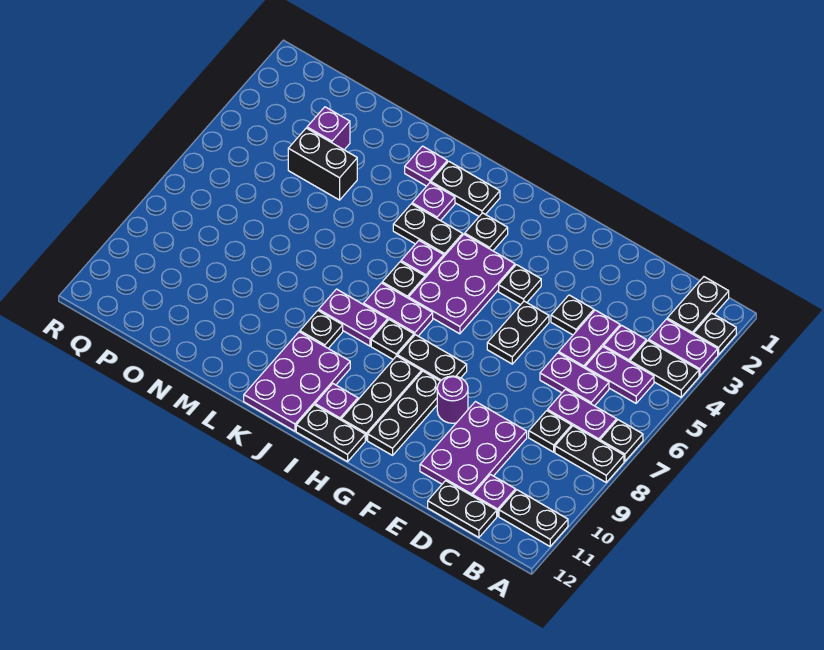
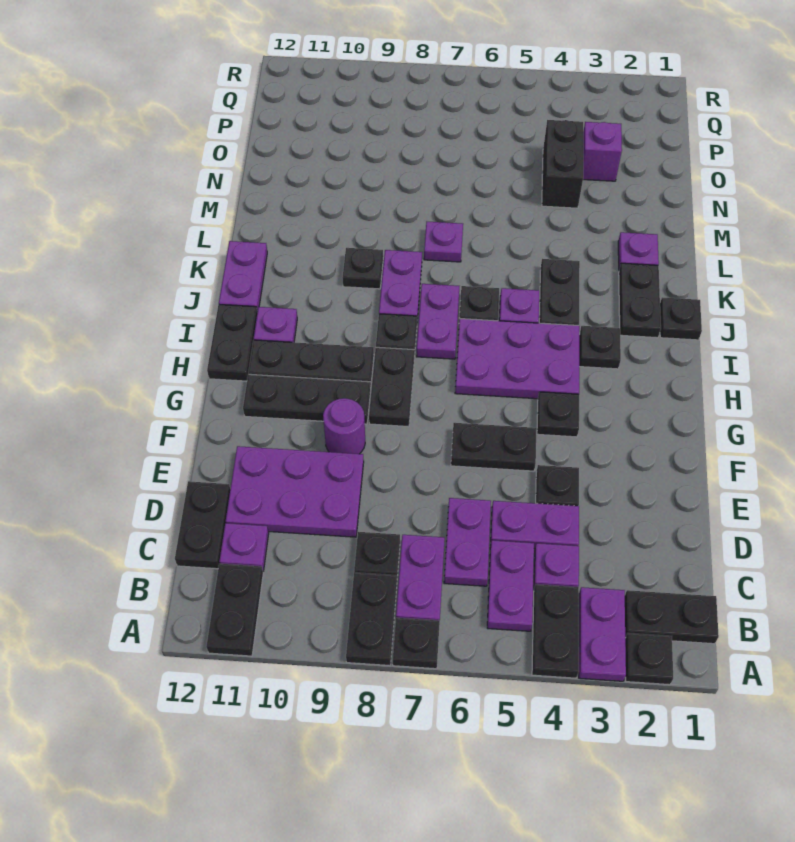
none -> black 1x1 plate [660,297,702,340]
purple 2x3 plate [244,332,350,431] -> purple 1x2 plate [219,241,267,312]
purple 1x1 plate [412,183,455,221] -> purple 1x1 plate moved to [424,222,463,262]

